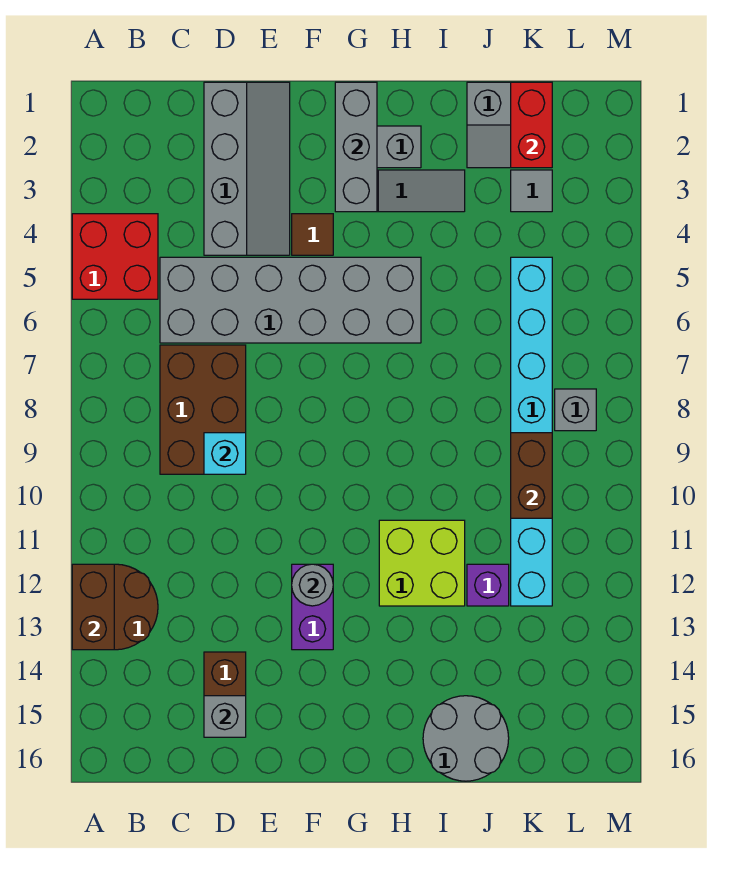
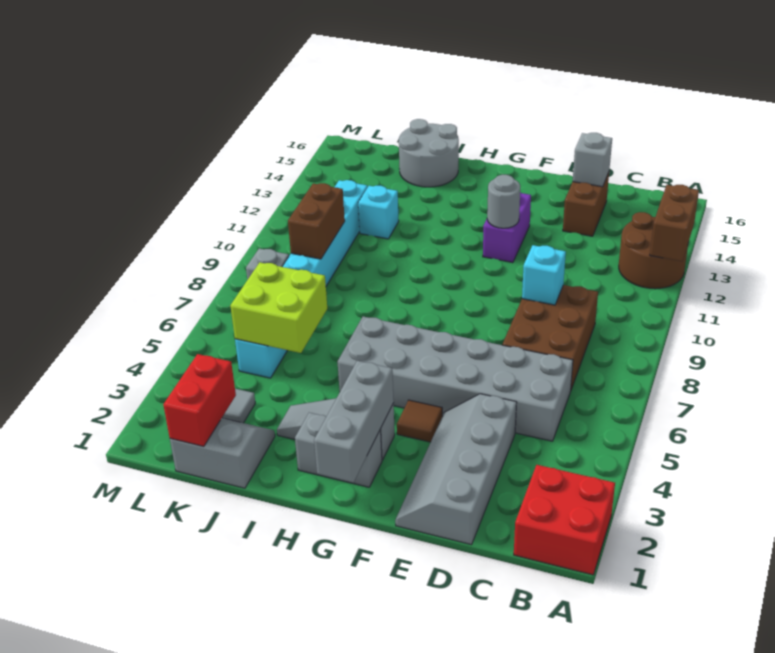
red 2x2 brick [72,214,158,299] -> red 2x2 brick moved to [514,465,615,575]
lime 2x2 brick [379,520,465,606] -> lime 2x2 brick moved to [230,262,327,353]
purple 1x1 brick [467,564,509,606] -> cyan 1x1 brick [358,186,399,239]

